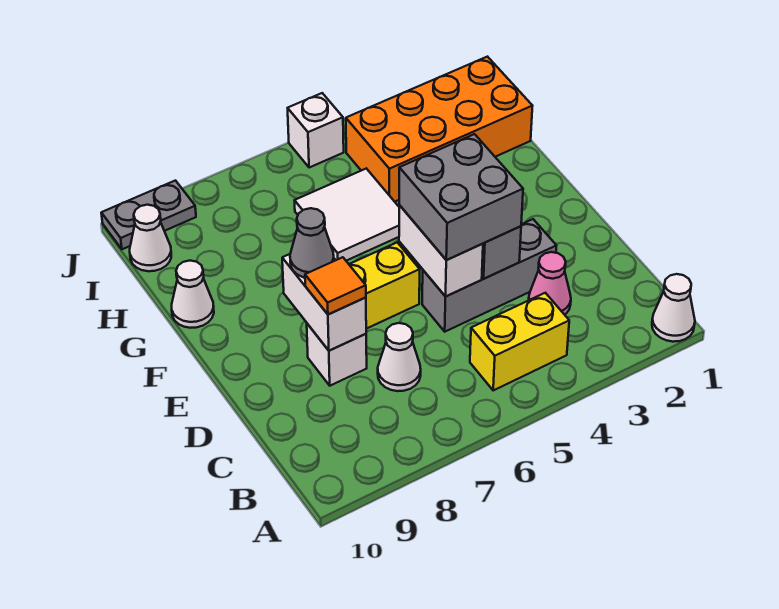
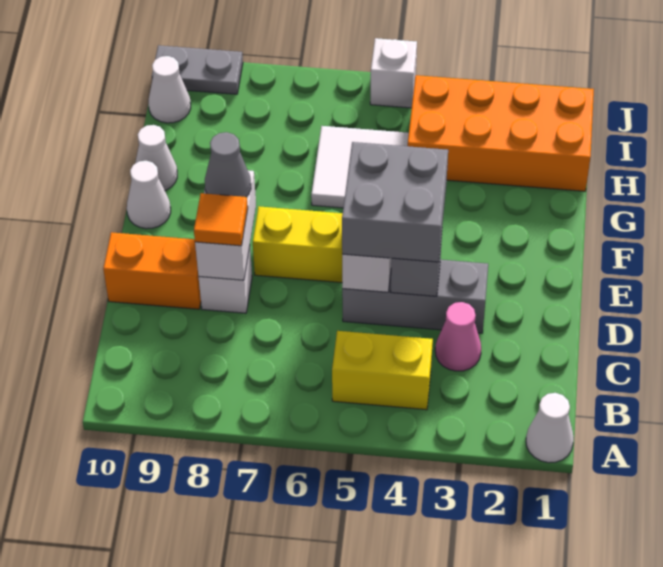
white 1x1 cone [378,323,421,391] -> white 1x1 cone moved to [127,161,171,229]
none -> orange 1x2 brick [103,232,201,309]

